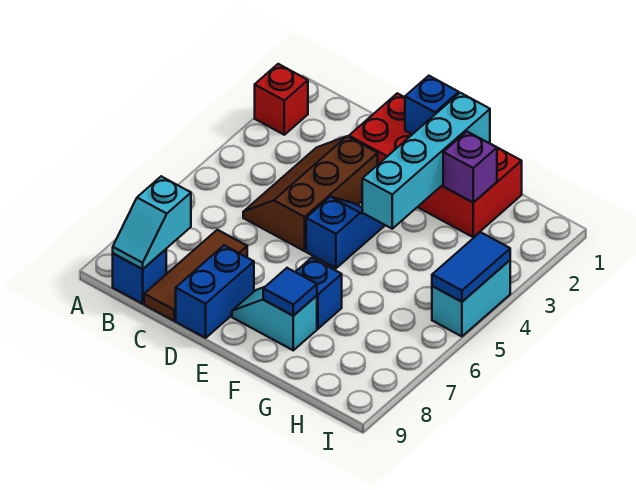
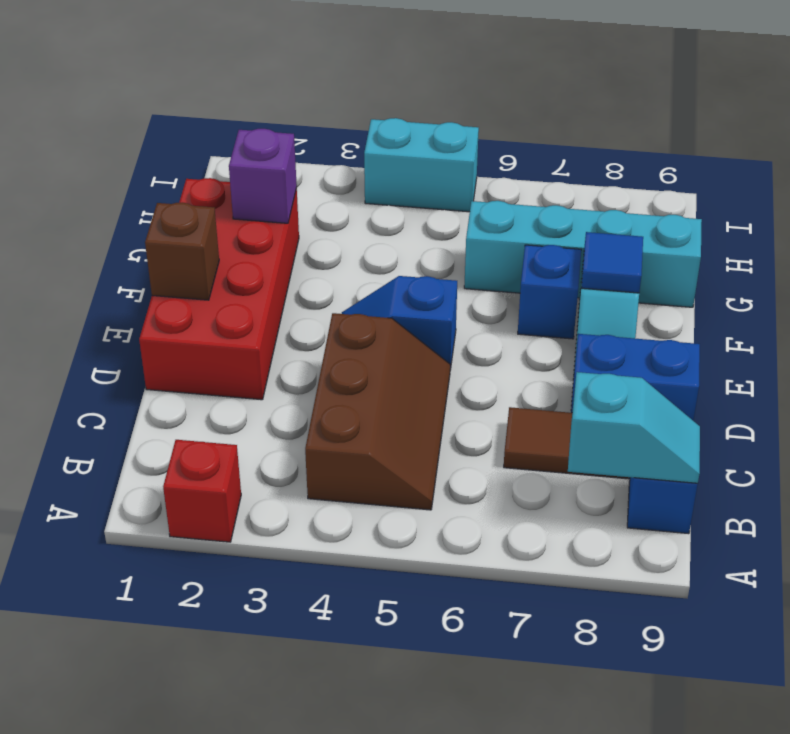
brown 2x3 slope [243,136,378,251] -> brown 2x3 slope turned to [305,313,450,510]
blue 1x1 brick [405,76,459,134] -> brown 1x1 brick [145,203,219,300]
cyan 1x4 brick [362,93,490,229] -> cyan 1x4 brick moved to [464,201,702,307]
blue 1x2 tile [432,232,510,302] -> none

